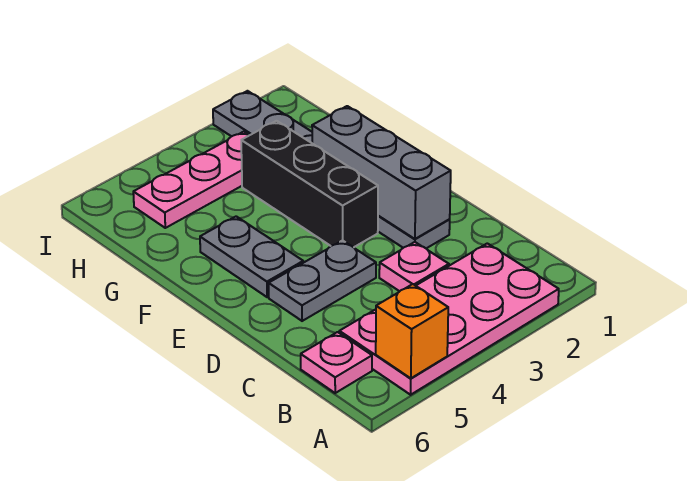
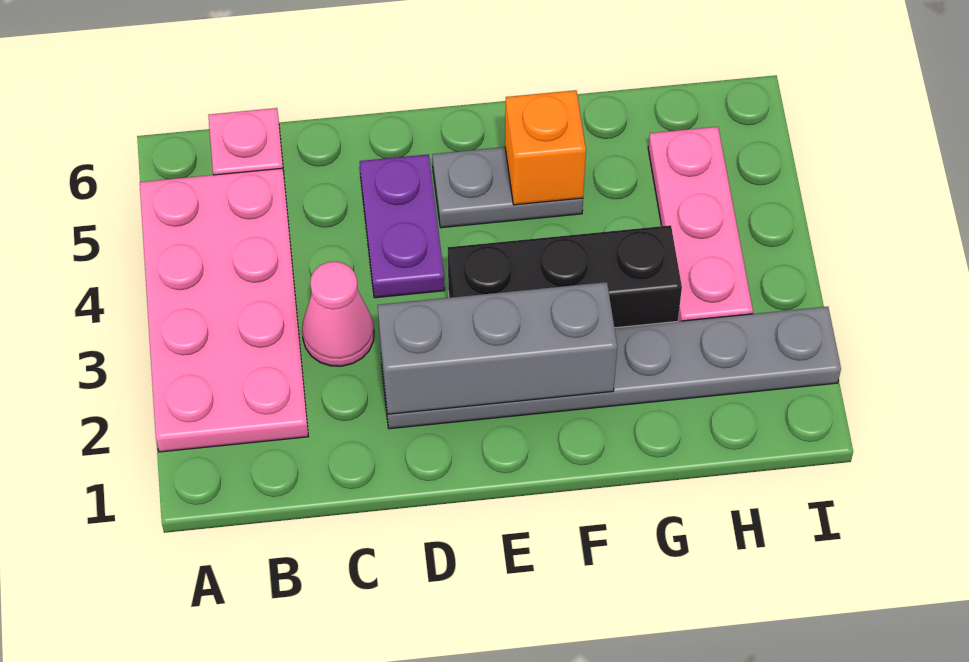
orange 1x1 brick [376,284,448,378] -> orange 1x1 brick moved to [505,90,586,205]
pink 1x1 plate [379,242,449,291] -> pink 1x1 cone [302,261,374,366]
grey 1x2 plate [269,240,376,321] -> purple 1x2 plate [360,154,445,298]

